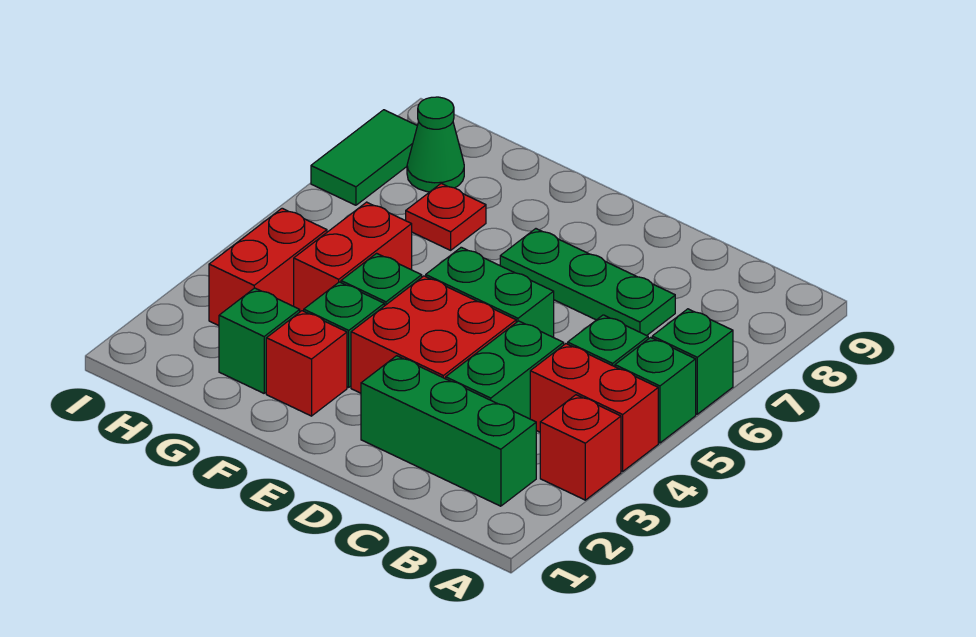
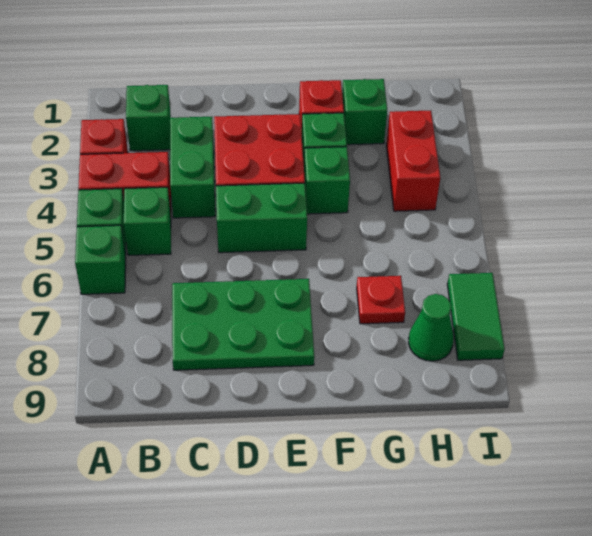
green 1x3 brick [361,356,536,506] -> green 1x1 brick [126,85,171,151]
green 1x3 plate [500,229,675,335] -> green 2x3 plate [172,279,314,370]
red 1x2 brick [294,202,412,312] -> none

